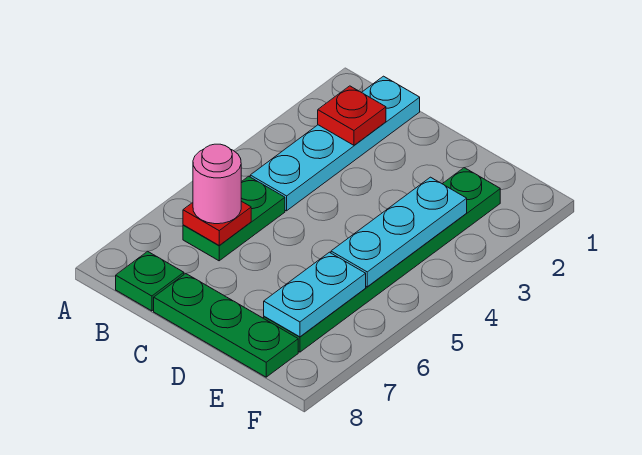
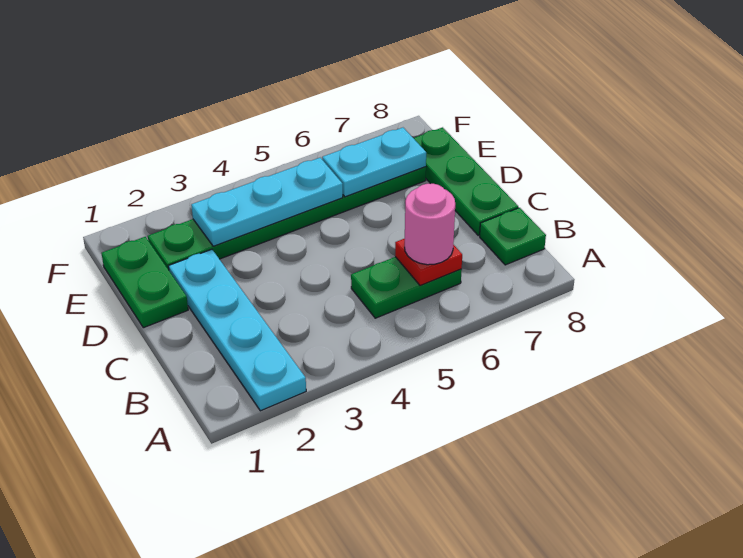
cyan 1x4 plate [250,76,420,211] -> cyan 1x4 plate turned to [168,249,306,411]
red 1x1 plate [318,86,386,145] -> none
none -> green 1x2 plate [101,237,188,328]

